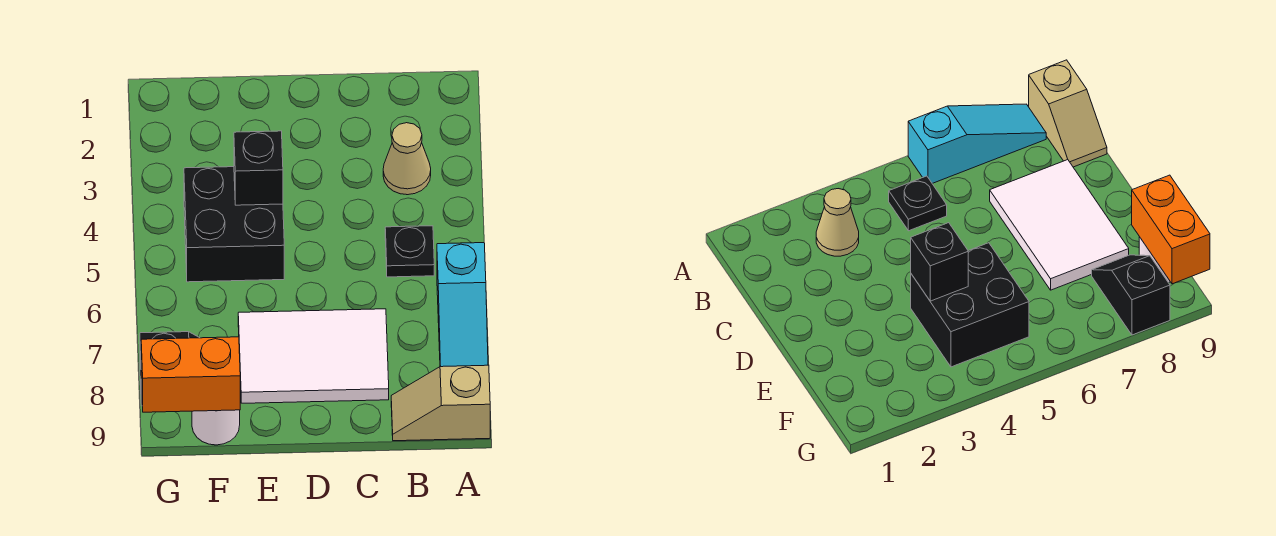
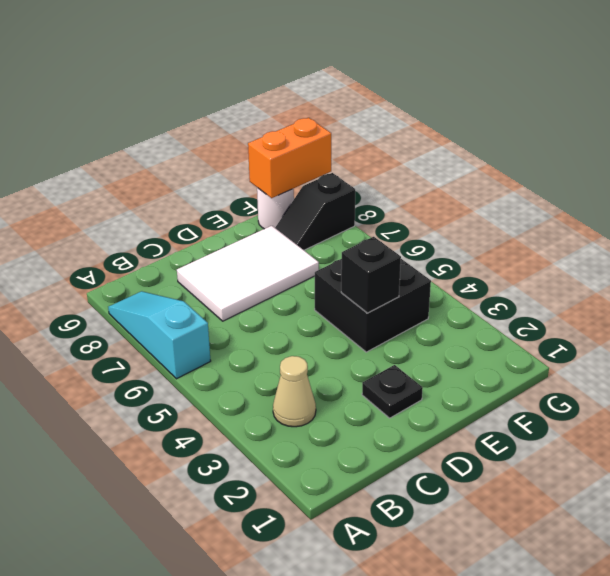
tan 1x2 slope [391,365,490,441] -> none
black 1x1 plate [385,226,434,277] -> black 1x1 plate moved to [362,365,423,418]

